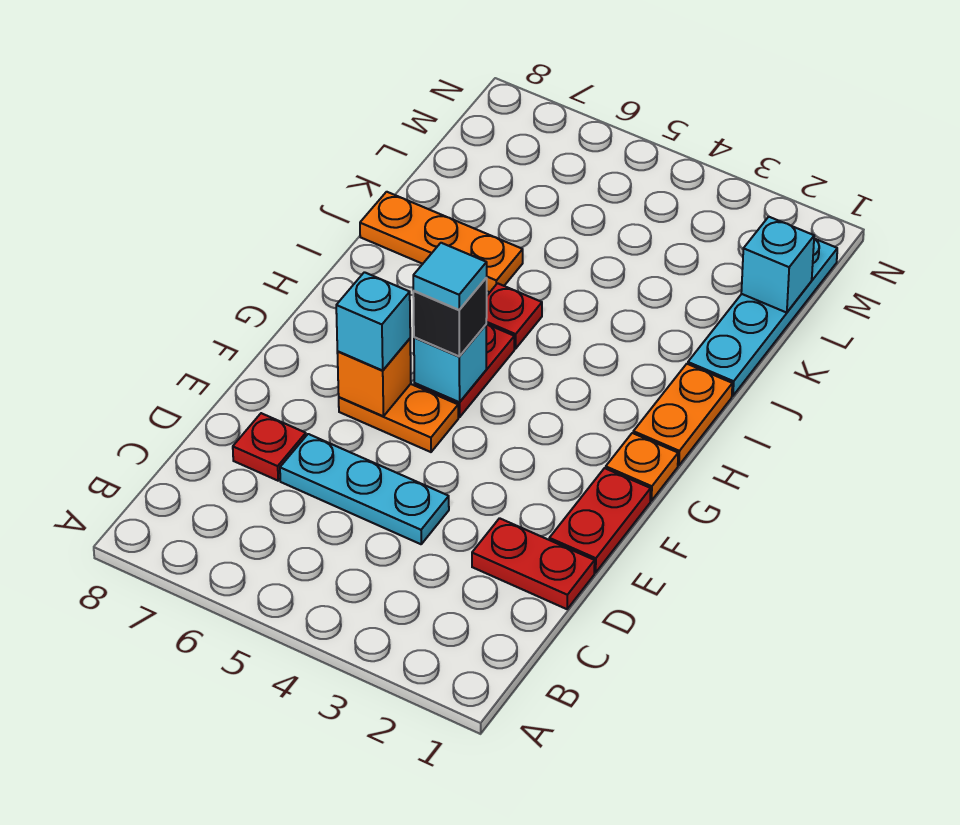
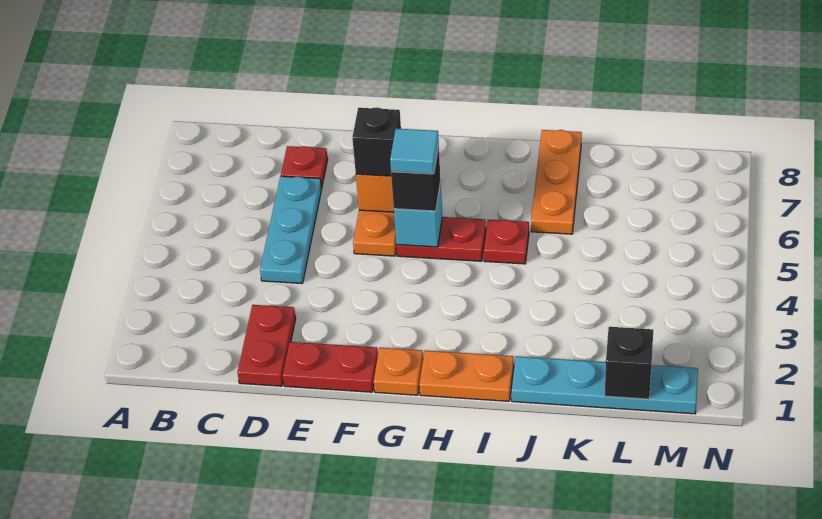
cyan 1x1 brick [336,272,410,370] -> black 1x1 brick [352,107,401,176]
cyan 1x1 brick [741,217,814,313] -> black 1x1 brick [605,327,653,399]

